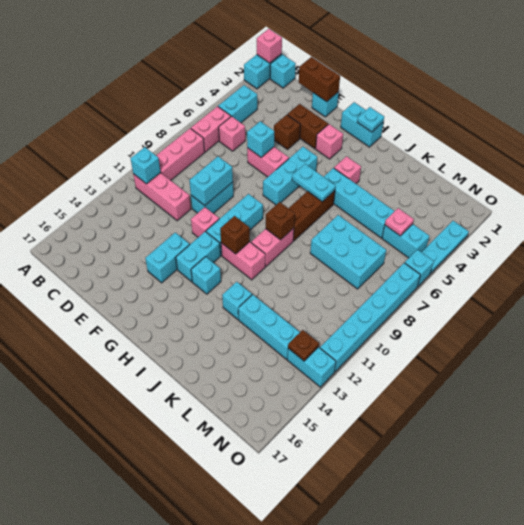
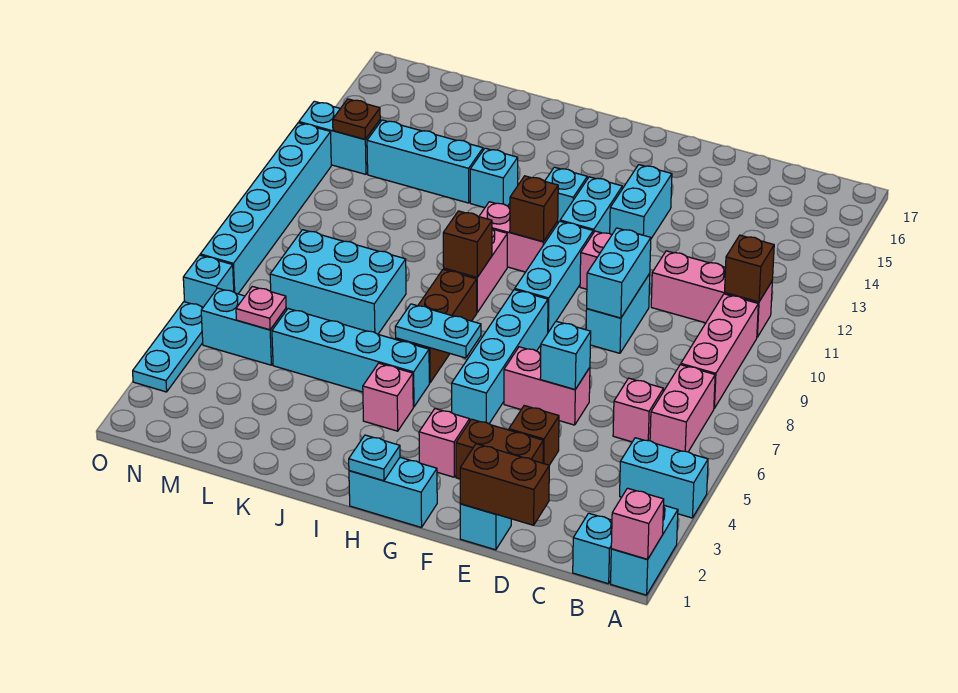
cyan 1x2 brick [218,85,257,123] -> cyan 1x2 brick turned to [620,438,708,518]
cyan 1x1 brick [131,147,161,184] -> brown 1x1 brick [725,235,774,302]
cyan 1x3 brick [263,147,317,205] -> cyan 1x4 brick [452,290,548,424]

